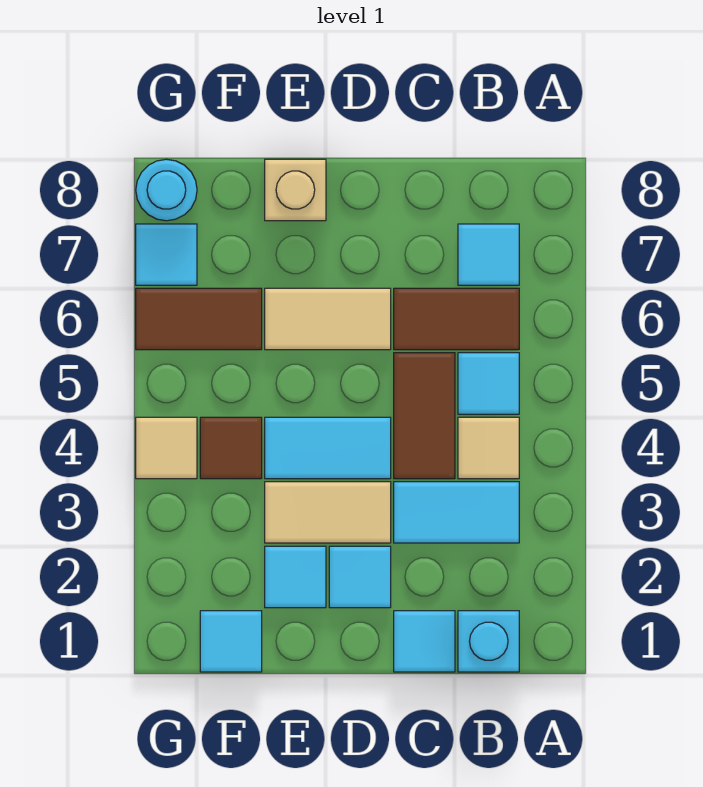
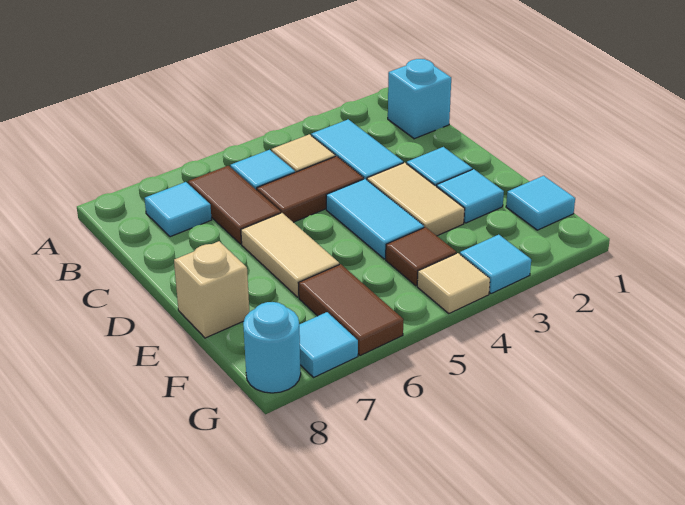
cyan 1x1 tile [394,611,455,672] -> cyan 1x1 tile moved to [460,235,531,294]

